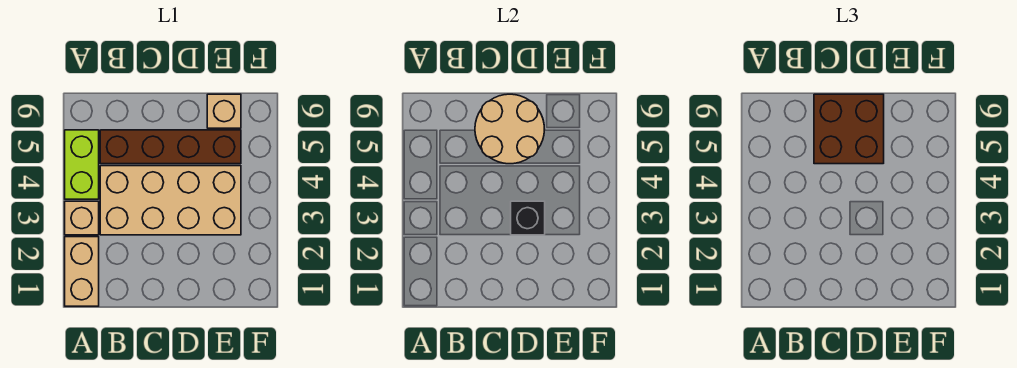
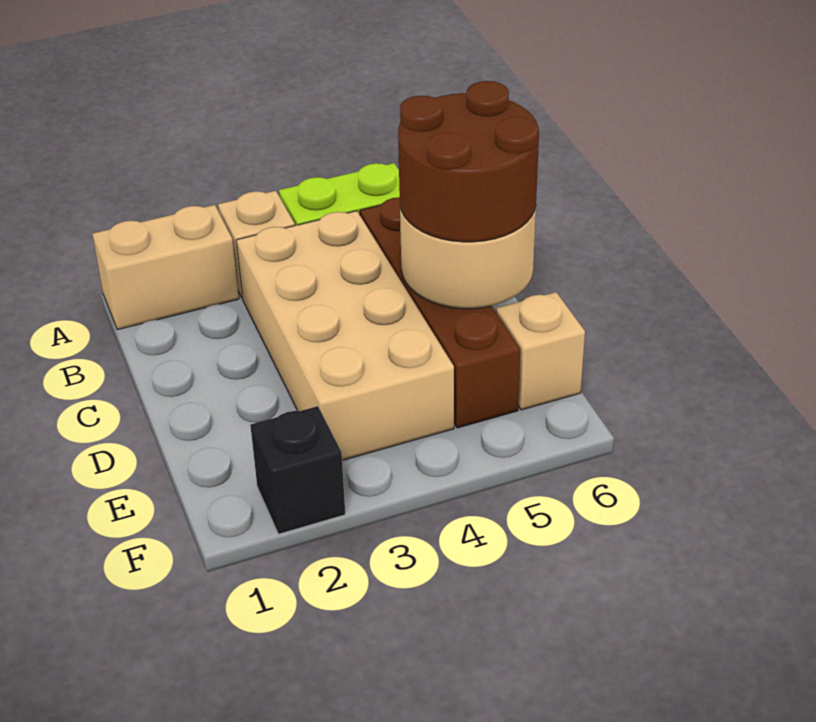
brown 2x2 brick [814,94,884,164] -> brown 2x2 round brick [398,81,539,242]
black 1x1 brick [511,201,545,235] -> black 1x1 brick moved to [250,406,345,534]

